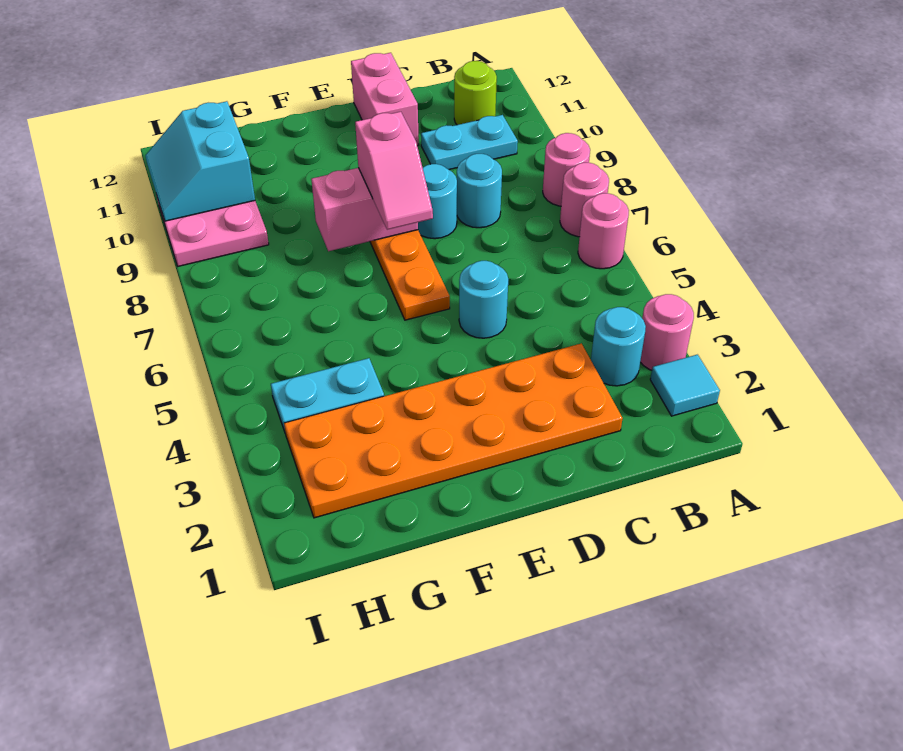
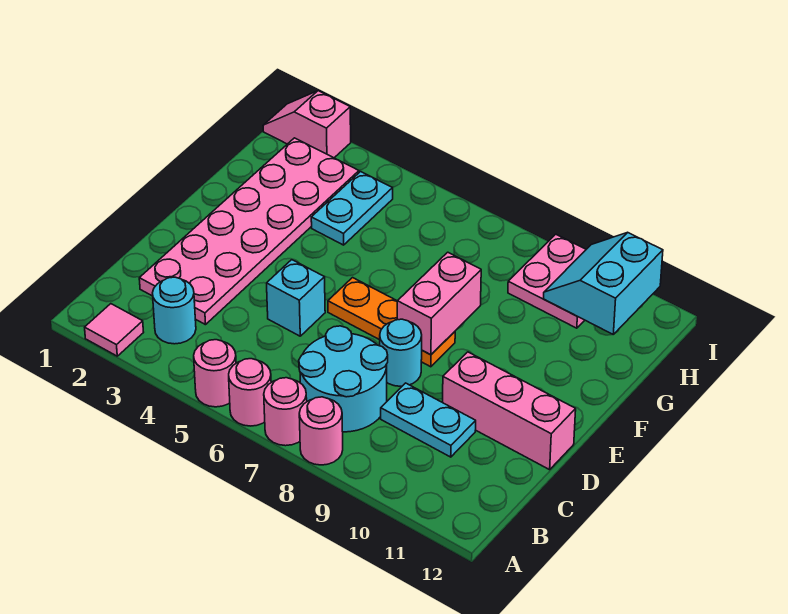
cyan 1x1 tile [650,355,720,416] -> pink 1x1 tile [85,304,144,356]
pink 1x1 round brick [640,294,694,370] -> pink 1x1 round brick moved to [194,340,236,407]
cyan 1x2 plate [421,115,518,170] -> cyan 1x2 plate turned to [381,383,476,457]
lime 1x1 round brick [454,61,497,125] -> none
orange 2x6 plate [284,343,623,518] -> pink 2x6 plate [139,138,359,325]
cyan 1x1 round brick [457,154,502,228] -> cyan 2x2 round brick [299,326,388,432]
cyan 1x1 round brick [459,261,508,338] -> cyan 1x1 brick [267,260,325,336]
pink 1x2 brick [351,53,419,146] -> pink 1x3 brick [443,352,576,470]
pink 1x2 slope [355,112,433,230] -> pink 1x2 slope moved to [263,91,351,158]
cyan 2x2 slope [145,101,255,221] -> cyan 2x2 slope turned to [544,233,663,334]

